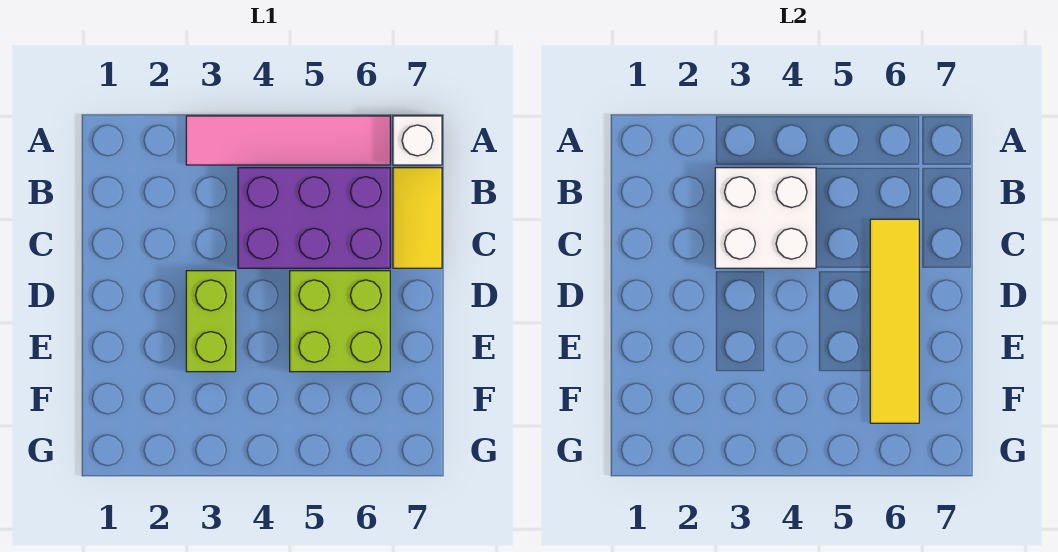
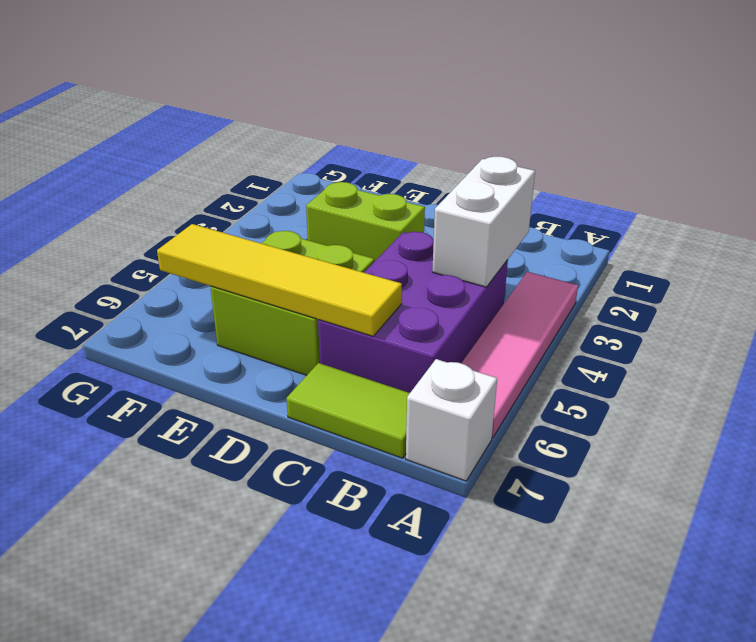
white 2x2 brick [715,168,816,268] -> white 1x2 brick [432,157,535,287]
yellow 1x2 tile [393,168,442,268] -> lime 1x2 tile [287,363,410,458]

